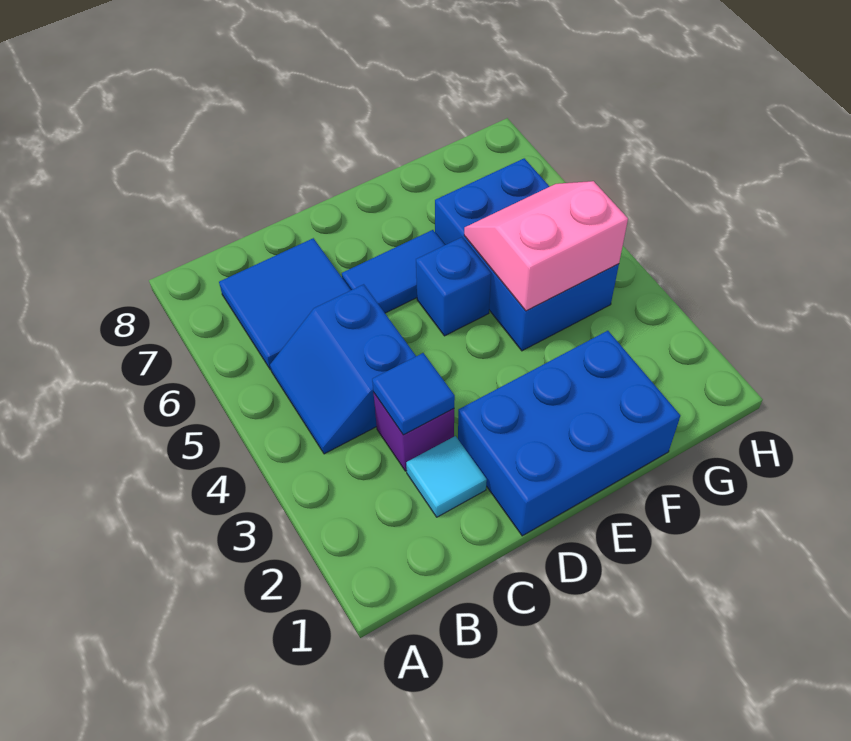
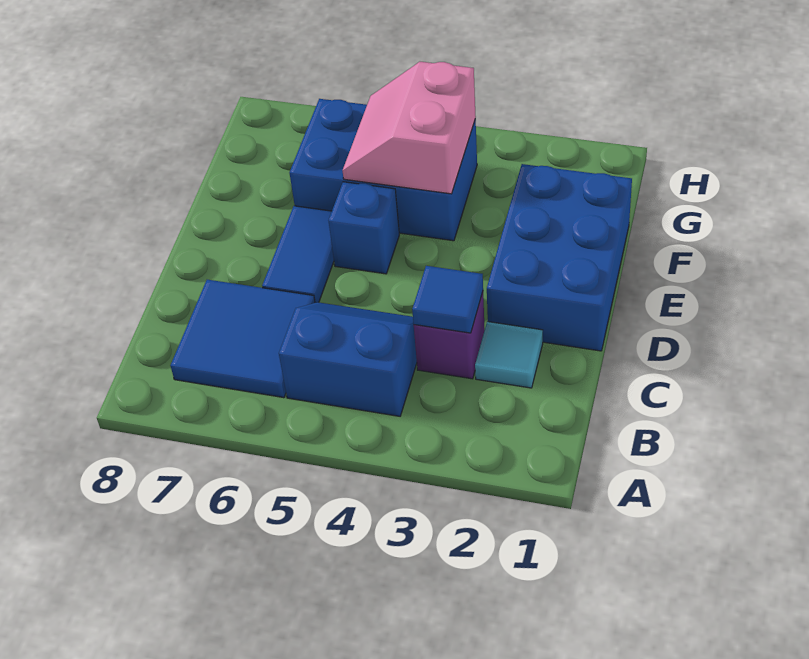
blue 2x2 slope [270,284,416,454] -> blue 2x2 slope turned to [279,302,417,416]

